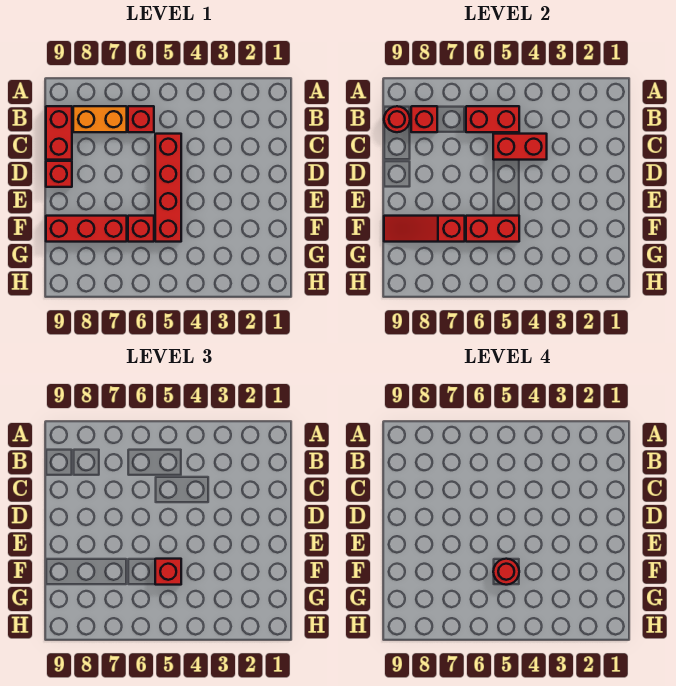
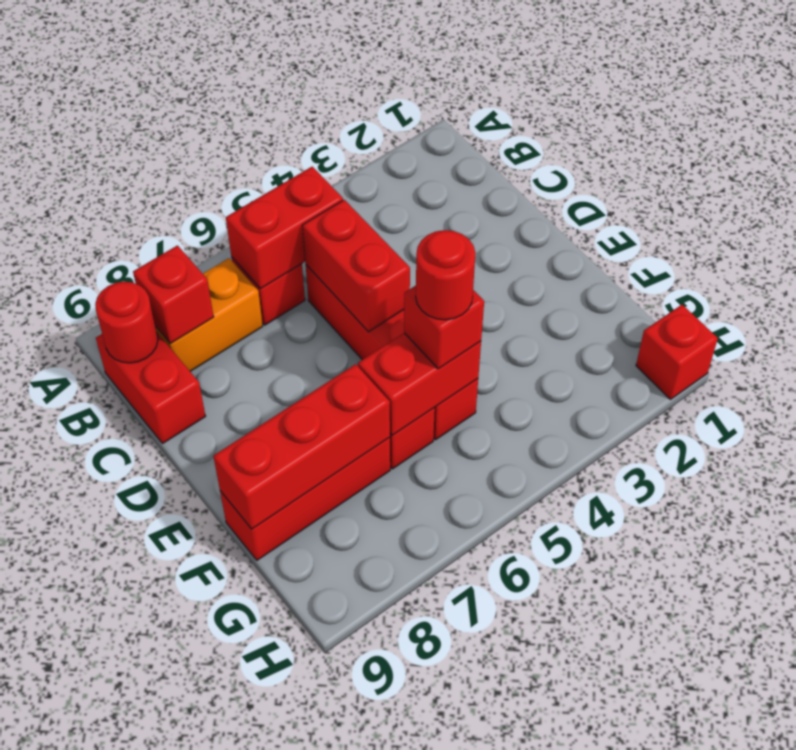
red 1x2 brick [493,134,547,160] -> red 1x2 brick turned to [302,200,410,332]
red 1x1 brick [46,161,72,187] -> red 1x1 brick moved to [636,305,718,399]
red 1x3 slope [384,216,465,242] -> red 1x3 brick [213,364,390,529]

